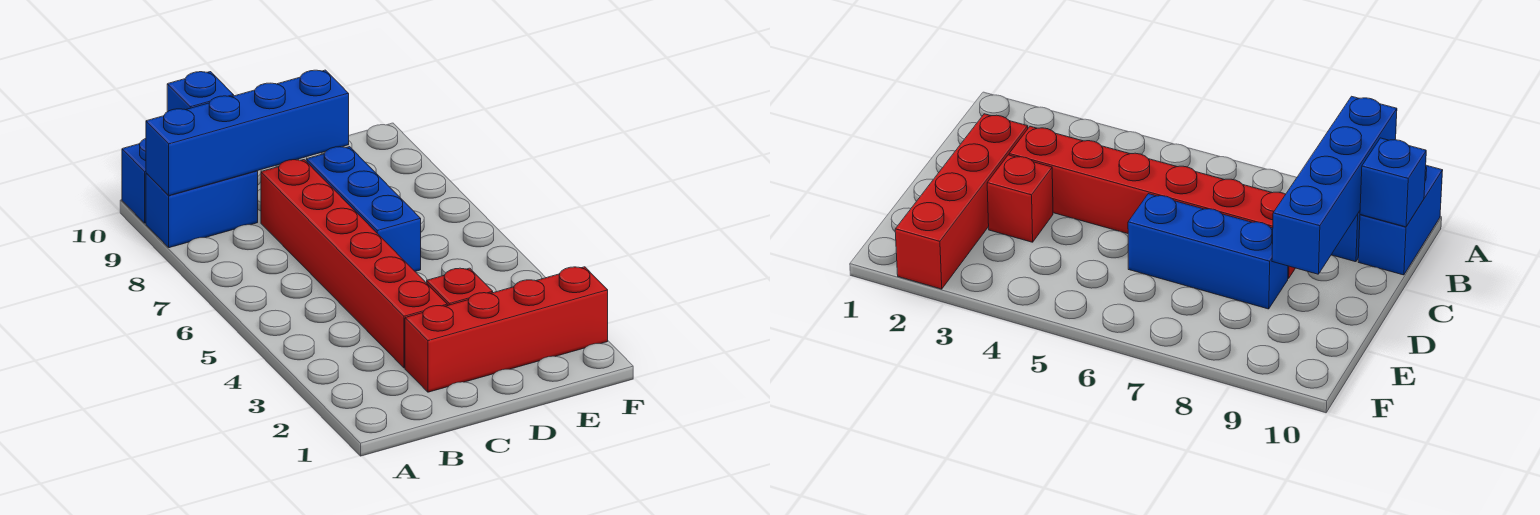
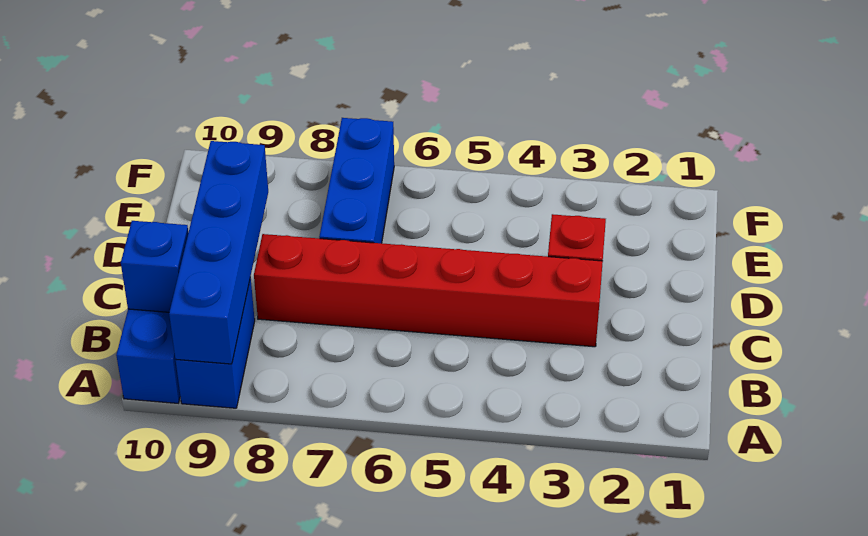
red 1x4 brick [405,267,608,392] -> none
blue 1x3 brick [306,147,421,271] -> blue 1x3 brick turned to [319,118,394,243]

